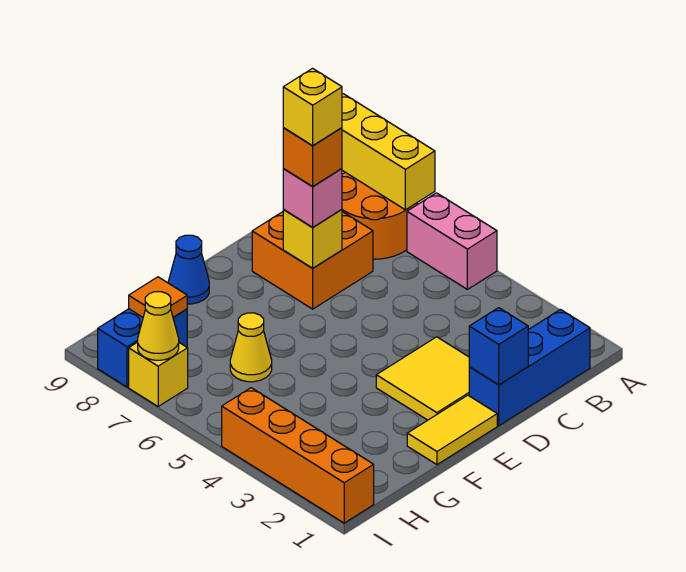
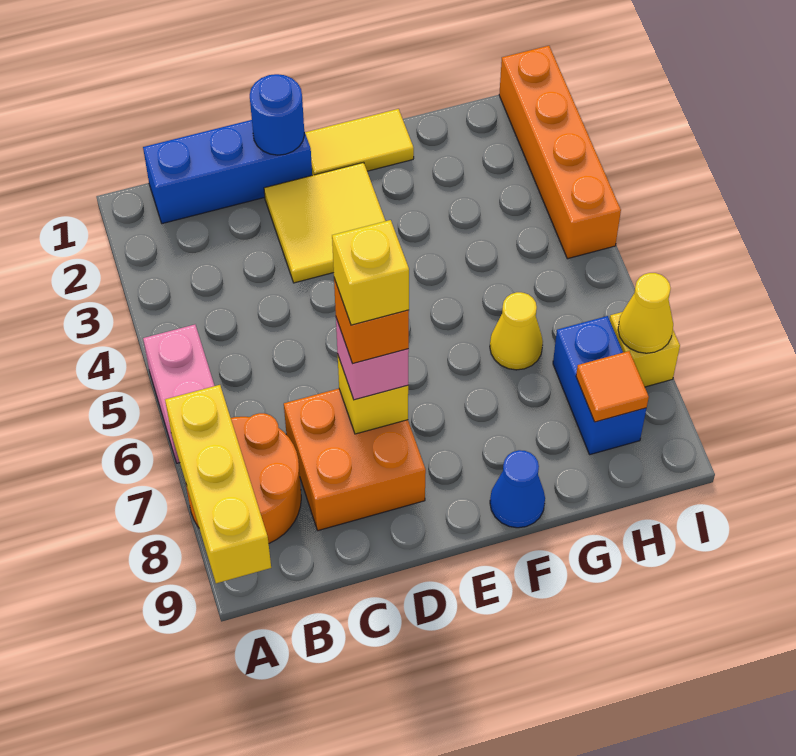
blue 1x1 brick [469,308,528,385] -> blue 1x1 round brick [250,74,304,155]
blue 1x2 brick [98,309,187,387] -> blue 1x2 brick turned to [553,316,646,455]

